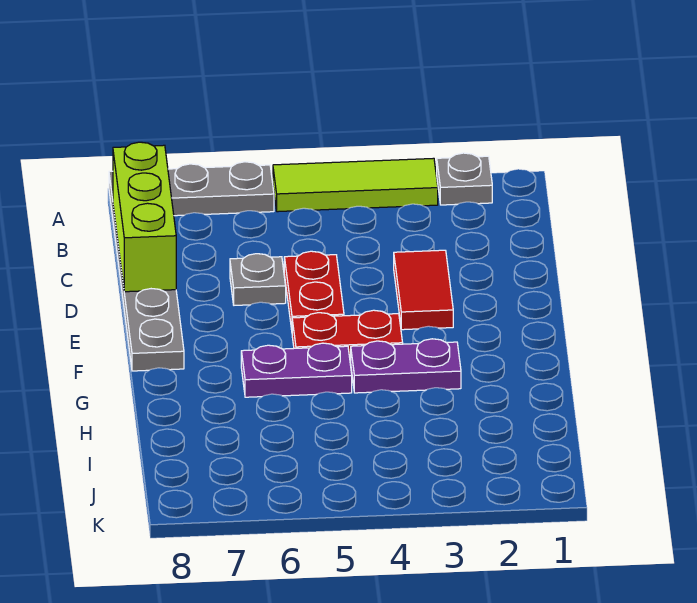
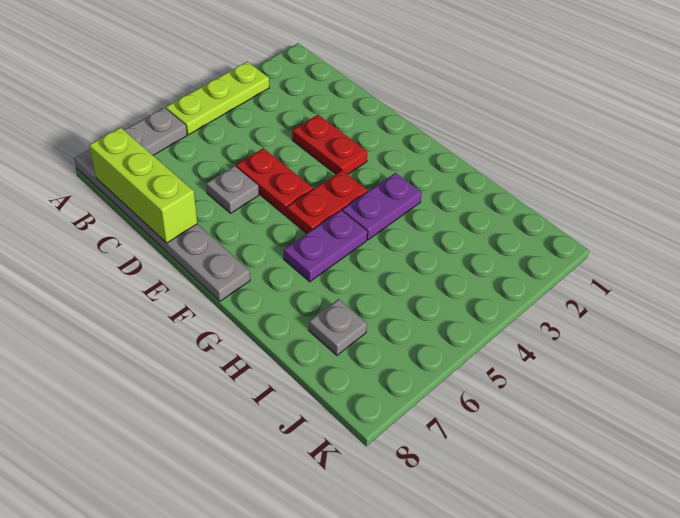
grey 1x1 plate [436,153,492,205] -> grey 1x1 plate moved to [309,299,367,355]
lime 1x3 tile [273,158,438,212] -> lime 1x3 plate [166,62,269,135]
red 1x2 tile [394,250,453,330] -> red 1x2 plate [292,115,368,175]

